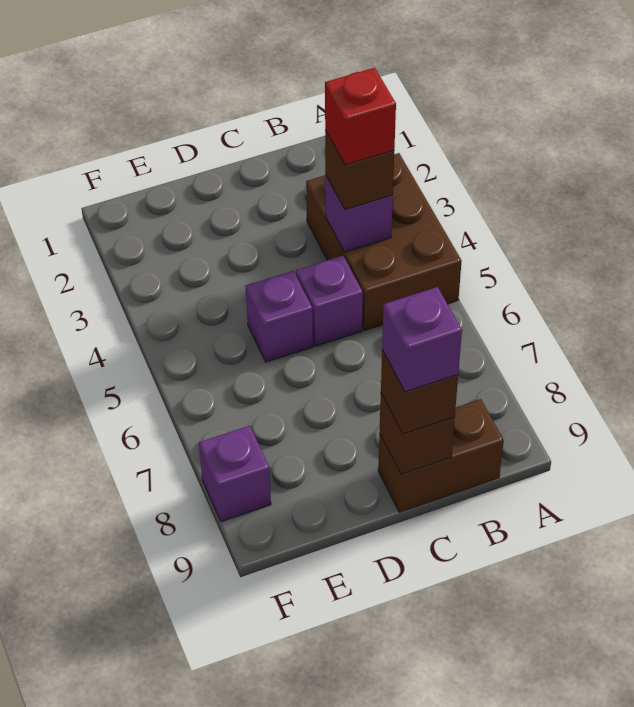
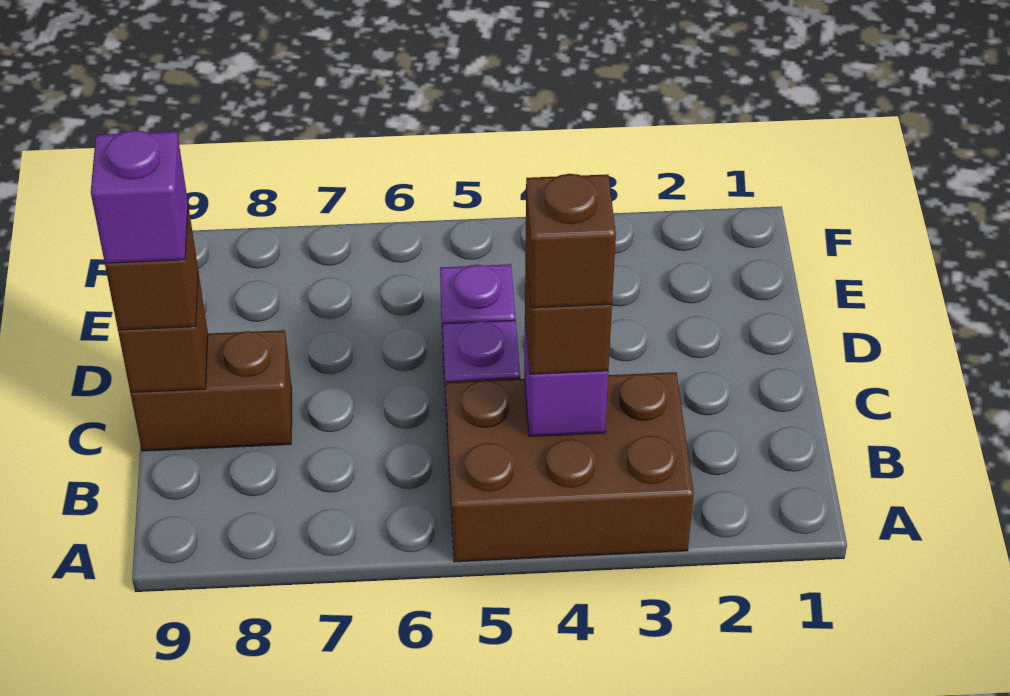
red 1x1 brick [325,68,396,165] -> brown 1x1 brick [526,174,616,308]
brown 1x2 brick [378,399,504,512] -> brown 1x2 brick turned to [130,330,292,451]
purple 1x1 brick [199,426,271,522] -> none

